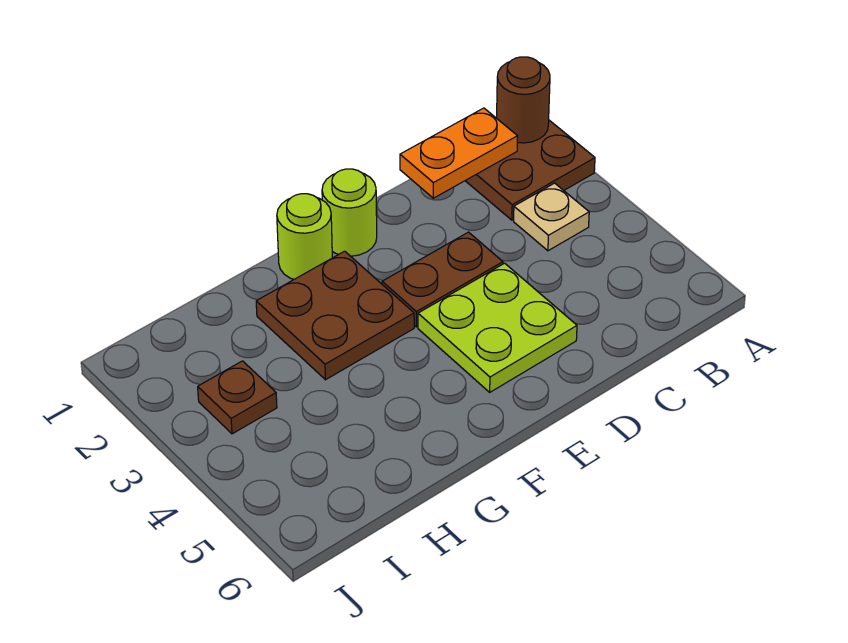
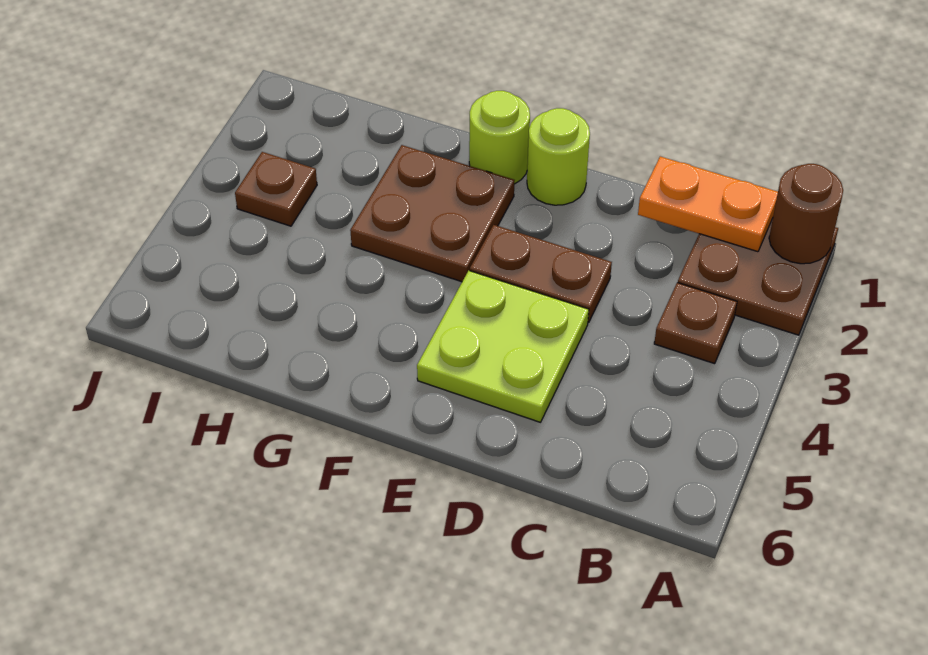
tan 1x1 plate [514,183,589,251] -> brown 1x1 plate [654,283,737,364]

